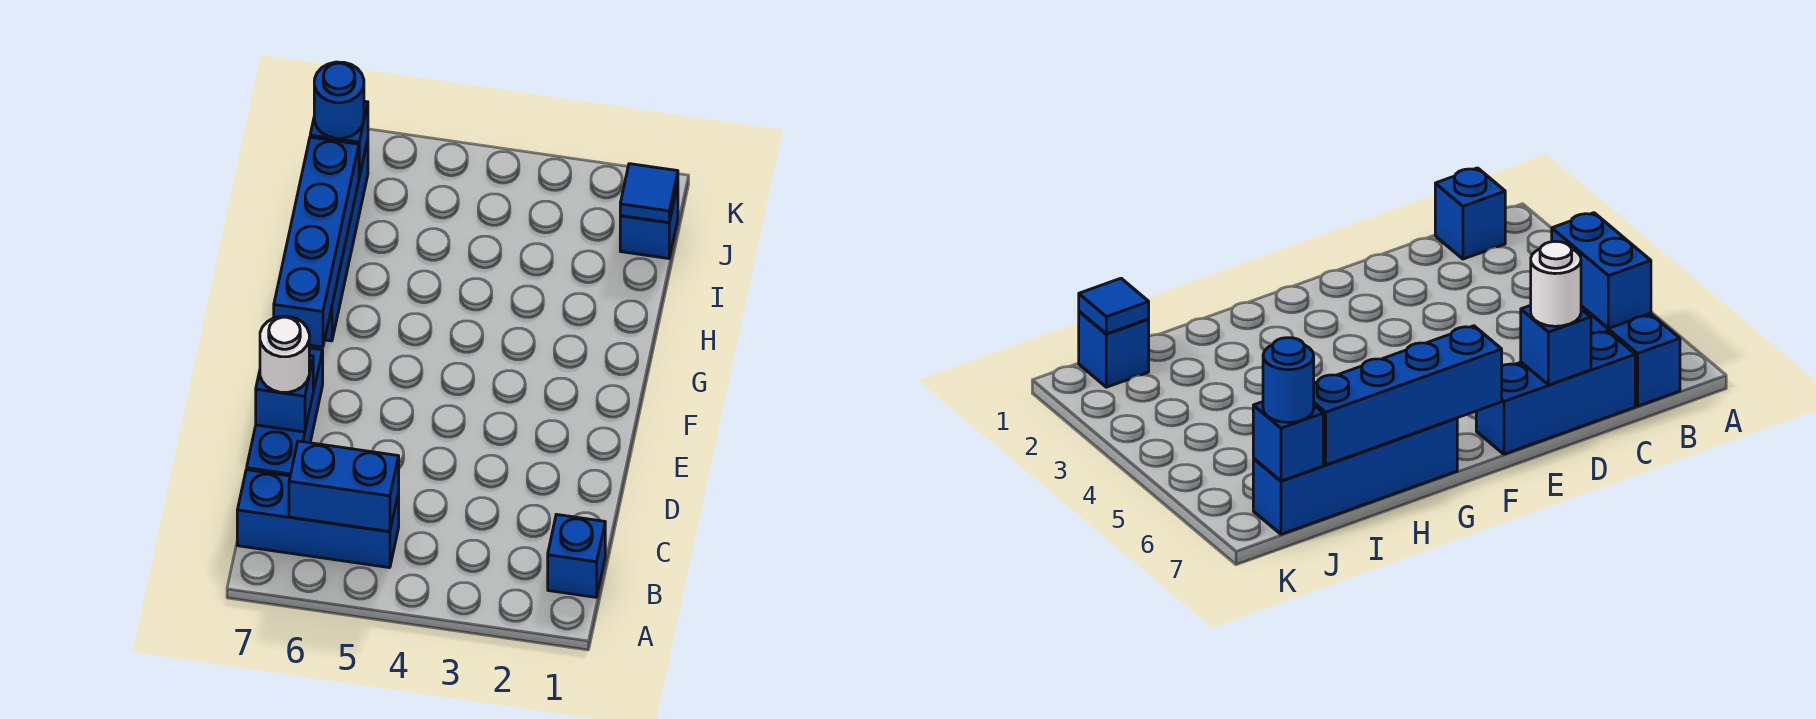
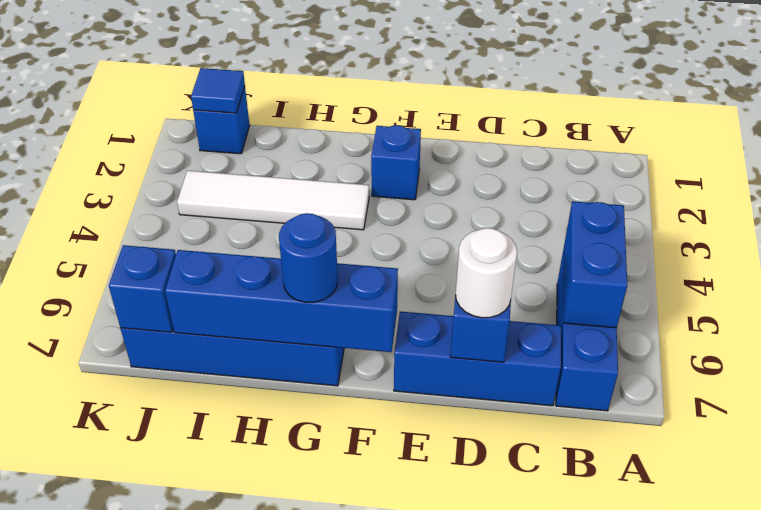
blue 1x1 brick [548,514,605,597] -> blue 1x1 brick moved to [371,125,421,200]
none -> white 1x4 tile [177,171,369,230]
blue 1x1 round brick [314,62,364,138] -> blue 1x1 round brick moved to [279,213,338,302]

